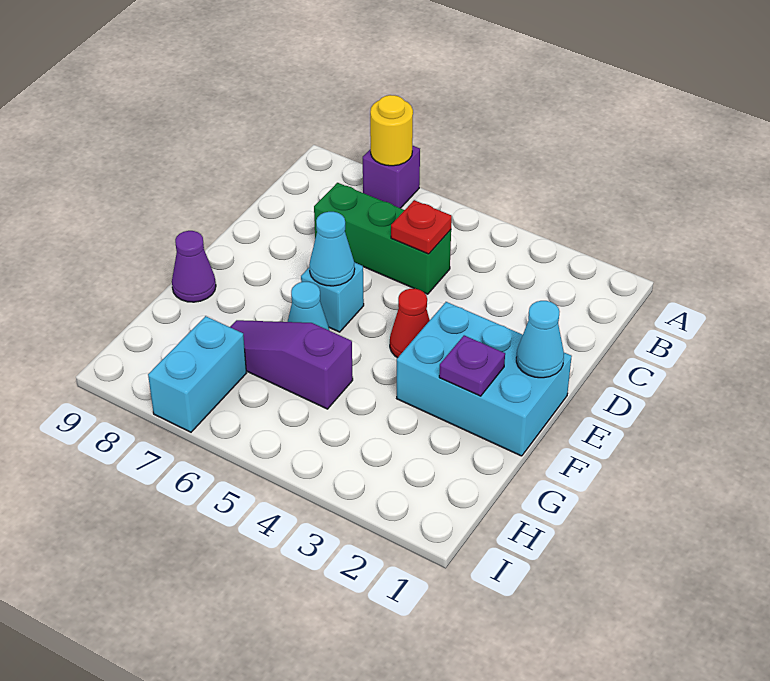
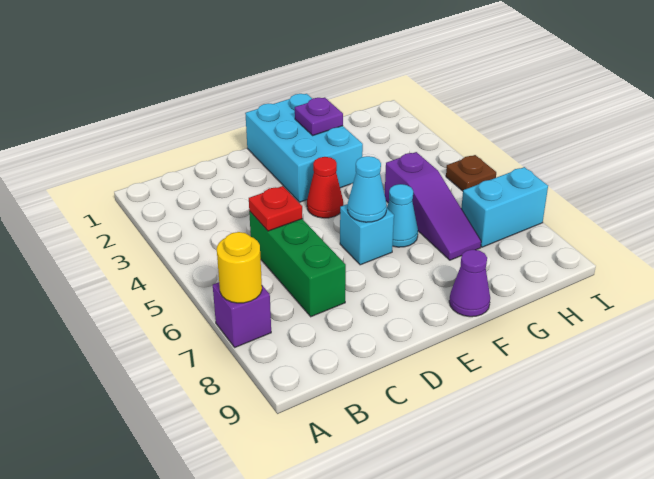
cyan 1x1 cone [516,301,564,378] -> none
none -> brown 1x1 plate [446,155,496,191]

